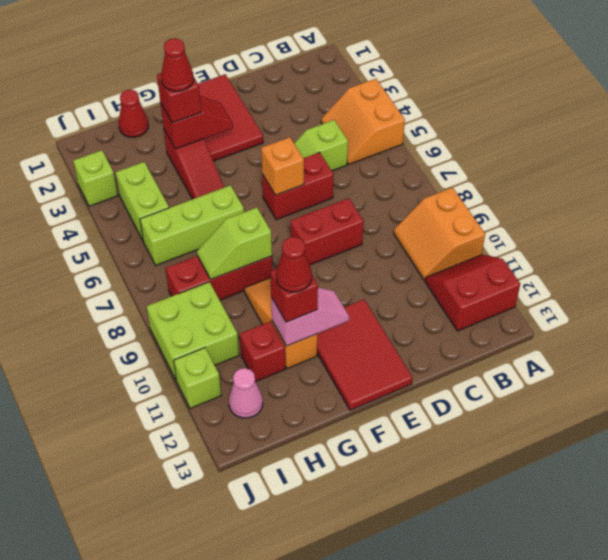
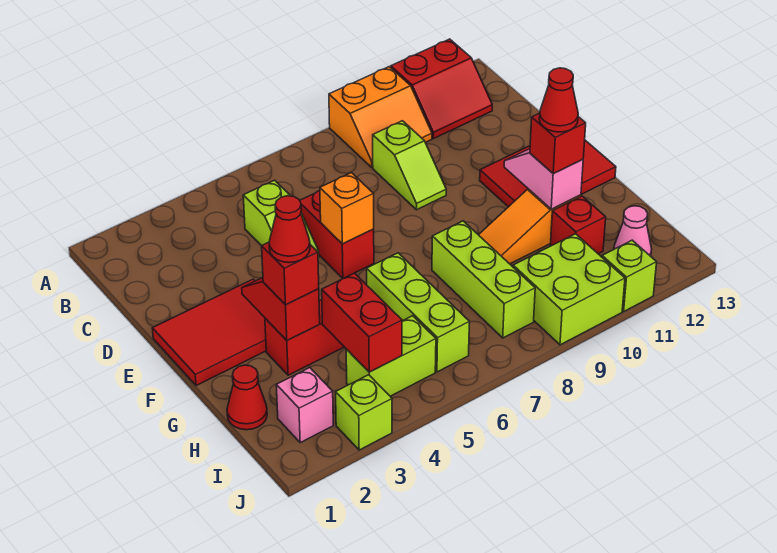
orange 2x2 slope [321,79,405,165] -> none
red 2x2 slope [425,255,520,331] -> red 2x2 slope turned to [391,39,492,139]
red 1x2 brick [290,198,364,265] -> red 1x2 brick moved to [322,273,402,372]
red 1x3 brick [166,256,272,300] -> lime 1x3 brick [432,221,535,338]
lime 1x2 slope [197,208,272,279] -> lime 1x2 slope moved to [373,121,446,210]
none -> pink 1x1 brick [276,368,333,443]

